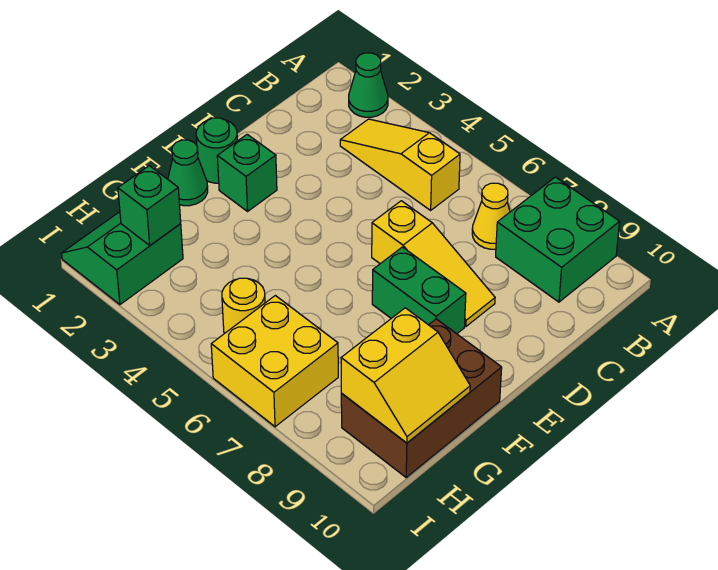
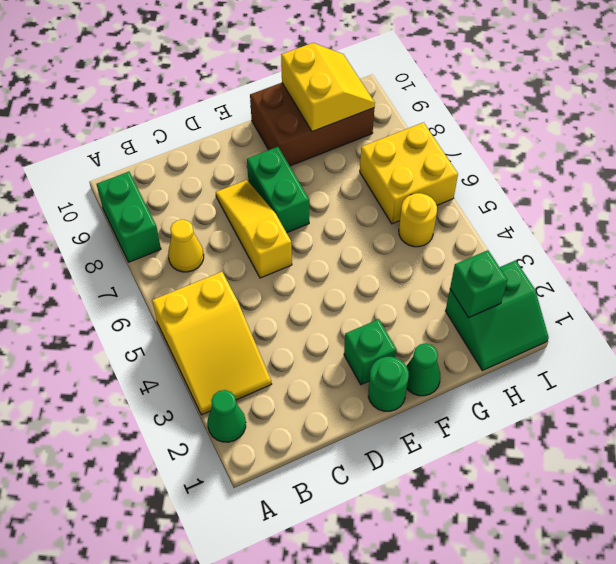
green 2x2 brick [496,177,619,302] -> green 1x2 brick [96,172,161,262]
yellow 1x3 slope [340,119,460,210] -> yellow 2x3 slope [152,272,271,415]
yellow 2x2 slope [341,308,470,443] -> yellow 2x2 slope turned to [281,43,375,132]

